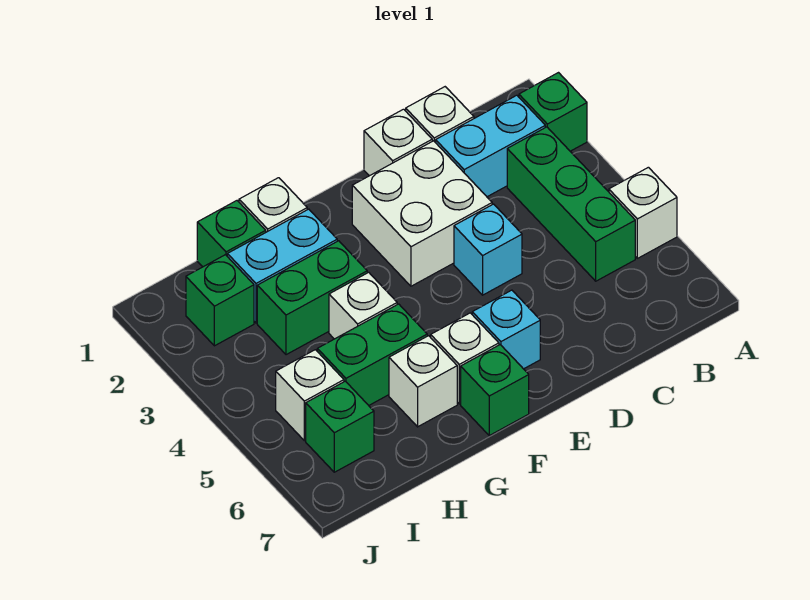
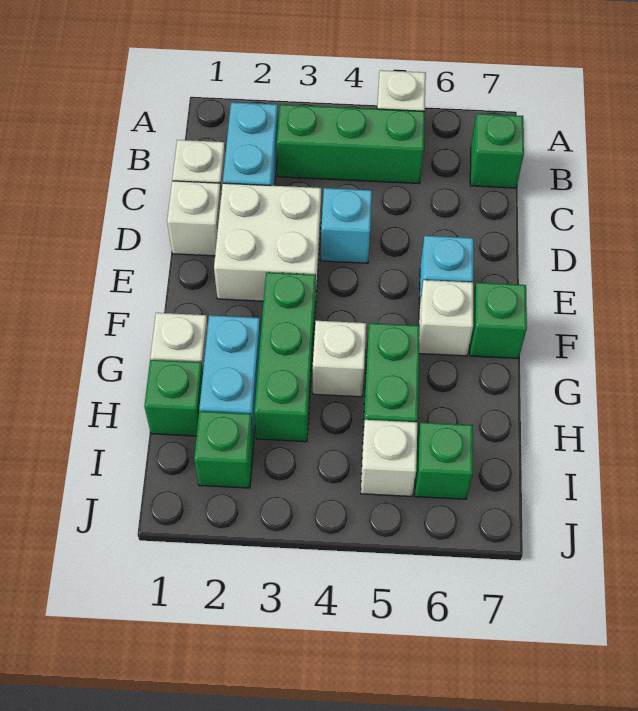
green 1x1 brick [519,73,587,151] -> green 1x1 brick moved to [470,114,524,188]
green 1x2 brick [257,241,367,355] -> green 1x3 brick [254,272,316,442]
white 1x1 brick [389,336,457,427] -> none

